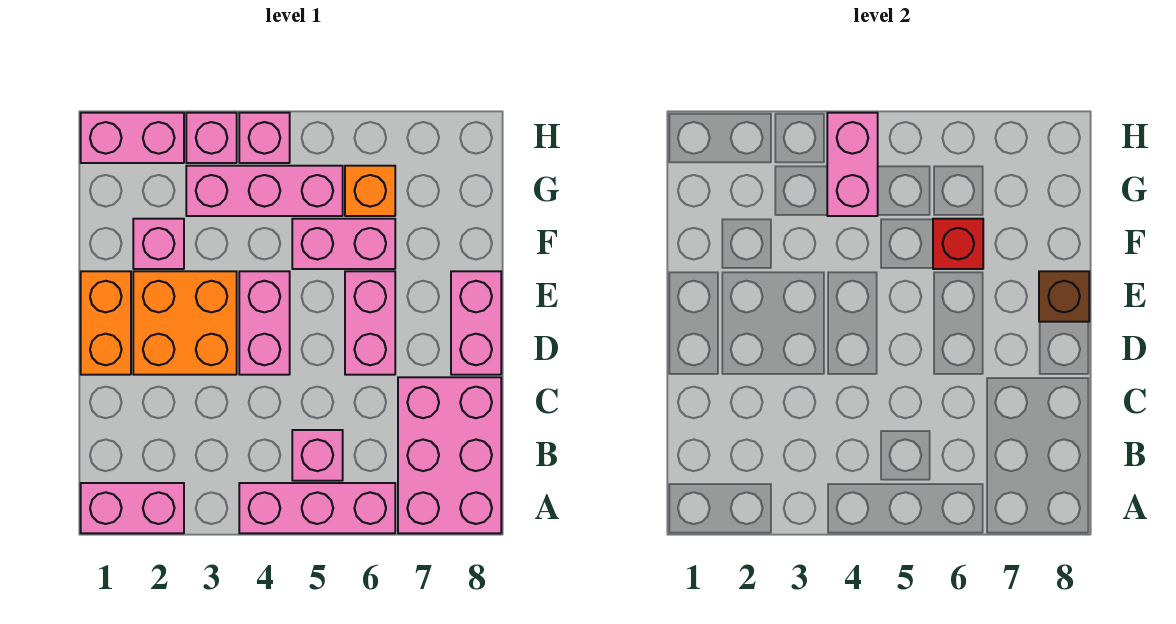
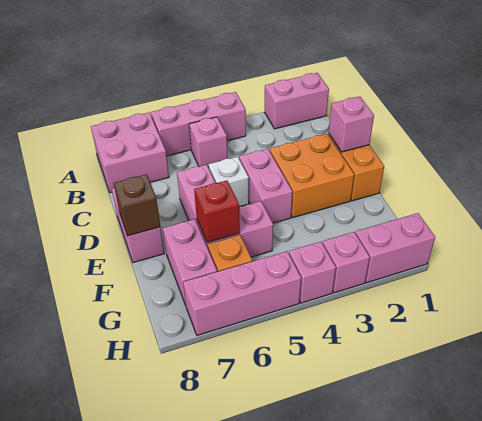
pink 2x3 brick [398,377,501,533] -> pink 2x2 brick [91,113,169,193]
none -> white 1x1 brick [208,157,249,207]
pink 1x1 brick [133,219,184,269] -> pink 1x1 brick moved to [329,96,374,152]
pink 1x3 brick [186,166,343,216] -> pink 1x3 brick moved to [183,252,301,335]
pink 1x2 brick [827,113,878,216] -> pink 1x2 brick moved to [163,219,217,305]

